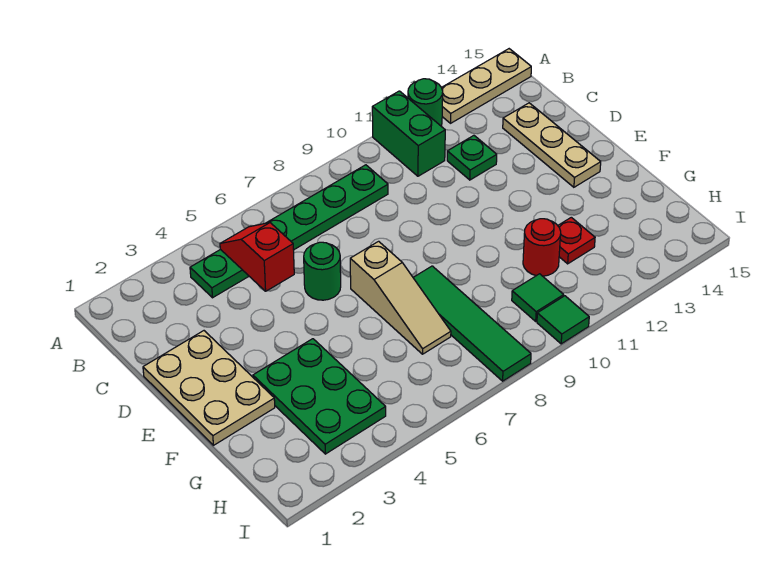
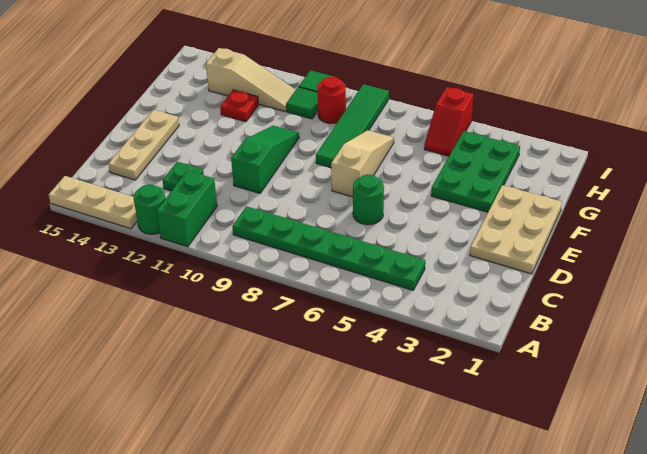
red 1x2 slope [220,223,294,291] -> red 1x2 slope moved to [424,87,474,156]
none -> green 1x3 slope [231,126,299,193]
red 1x1 round brick [523,219,561,276] -> red 1x1 round brick moved to [317,76,346,124]
none -> tan 1x3 slope [206,48,296,111]

